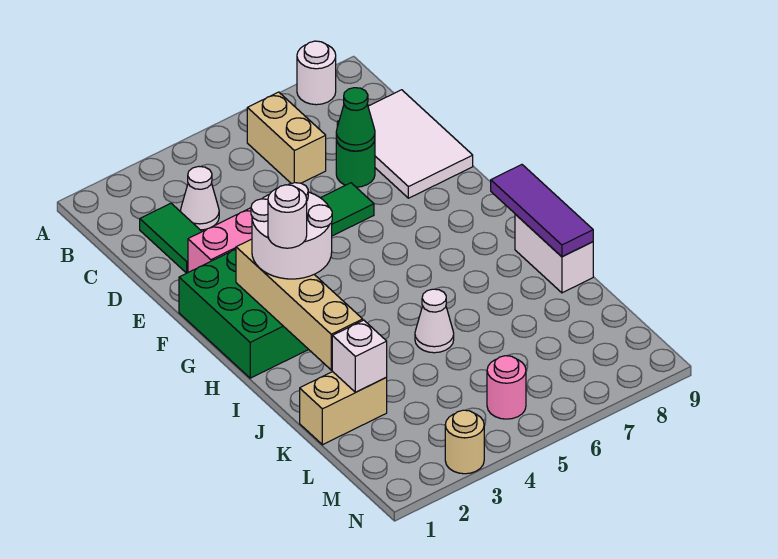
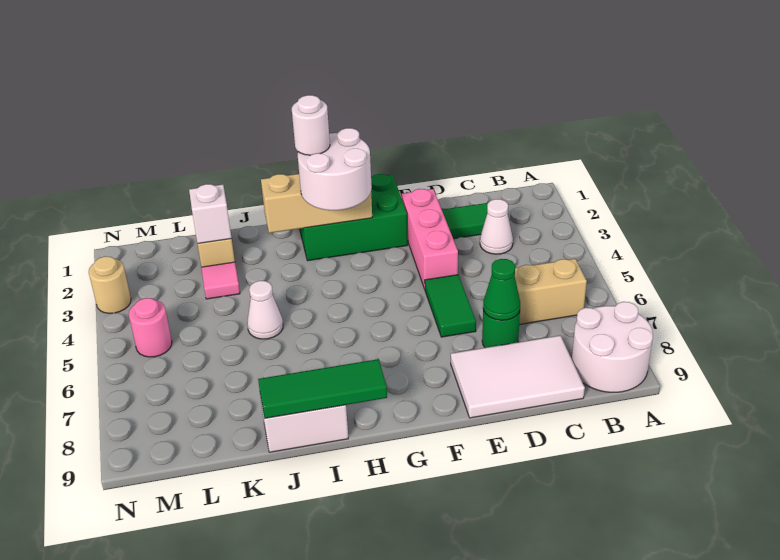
white 1x1 round brick [297,41,336,105] -> white 2x2 round brick [572,302,653,392]
tan 1x4 brick [236,239,363,370] -> tan 1x3 brick [261,174,372,233]
purple 1x3 tile [491,165,593,257] -> green 1x3 tile [258,359,387,418]
none -> pink 1x1 tile [201,262,240,299]

